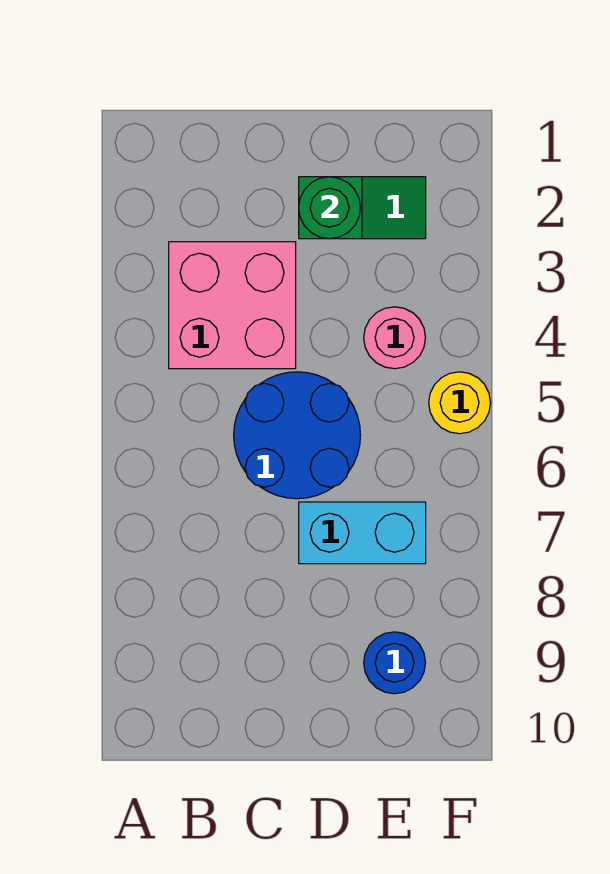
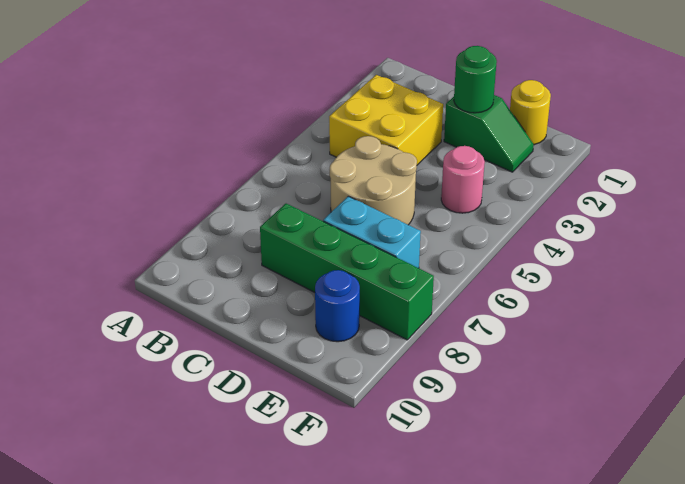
pink 2x2 brick [169,242,296,369] -> yellow 2x2 brick [329,75,443,165]
blue 2x2 round brick [234,372,361,499] -> tan 2x2 round brick [330,136,417,225]
none -> green 1x4 brick [260,204,434,340]
yellow 1x1 round brick [429,372,490,434] -> yellow 1x1 round brick moved to [510,80,551,145]

